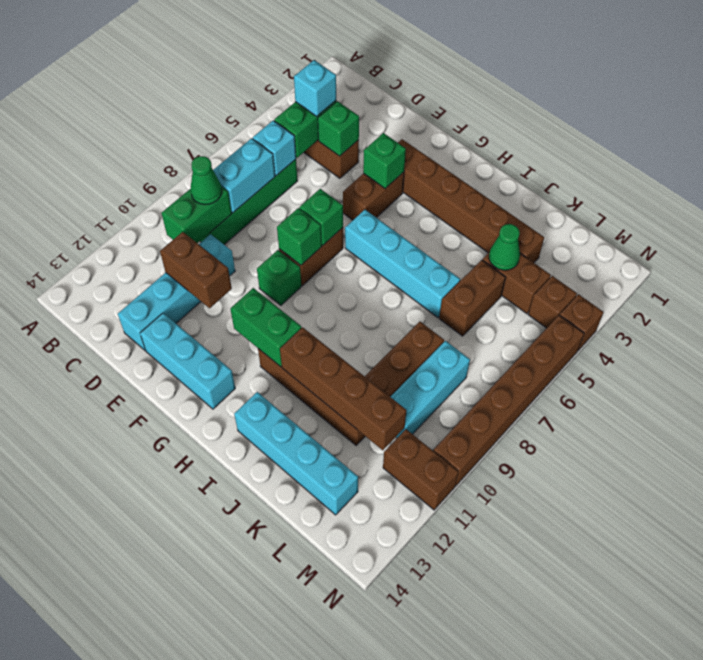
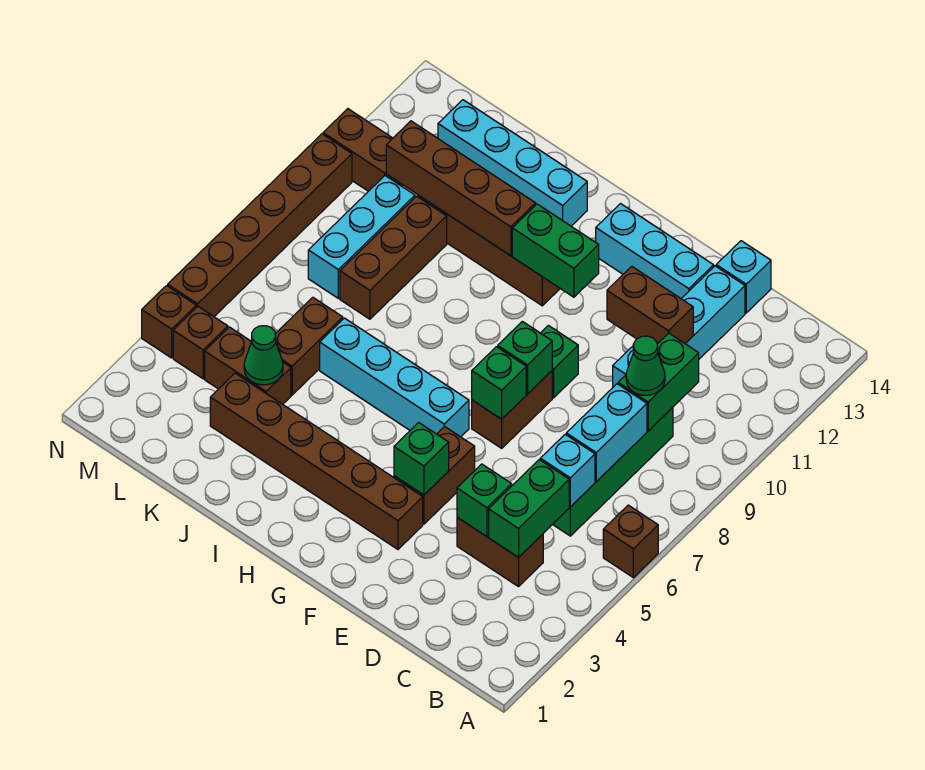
none -> brown 1x1 brick [603,505,658,578]
cyan 1x1 brick [294,60,336,117] -> cyan 1x1 brick moved to [716,241,771,313]

